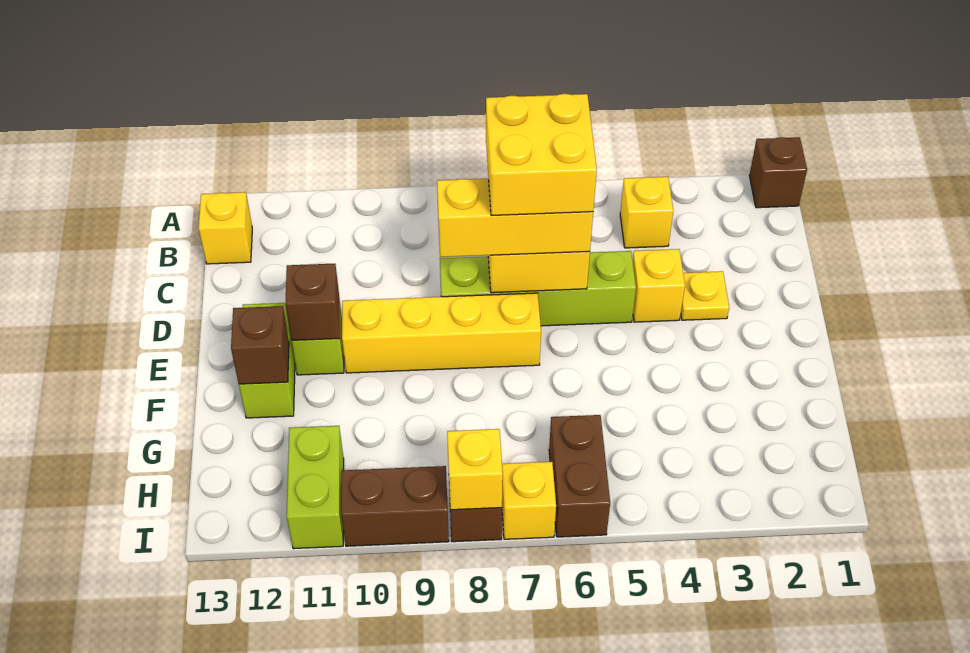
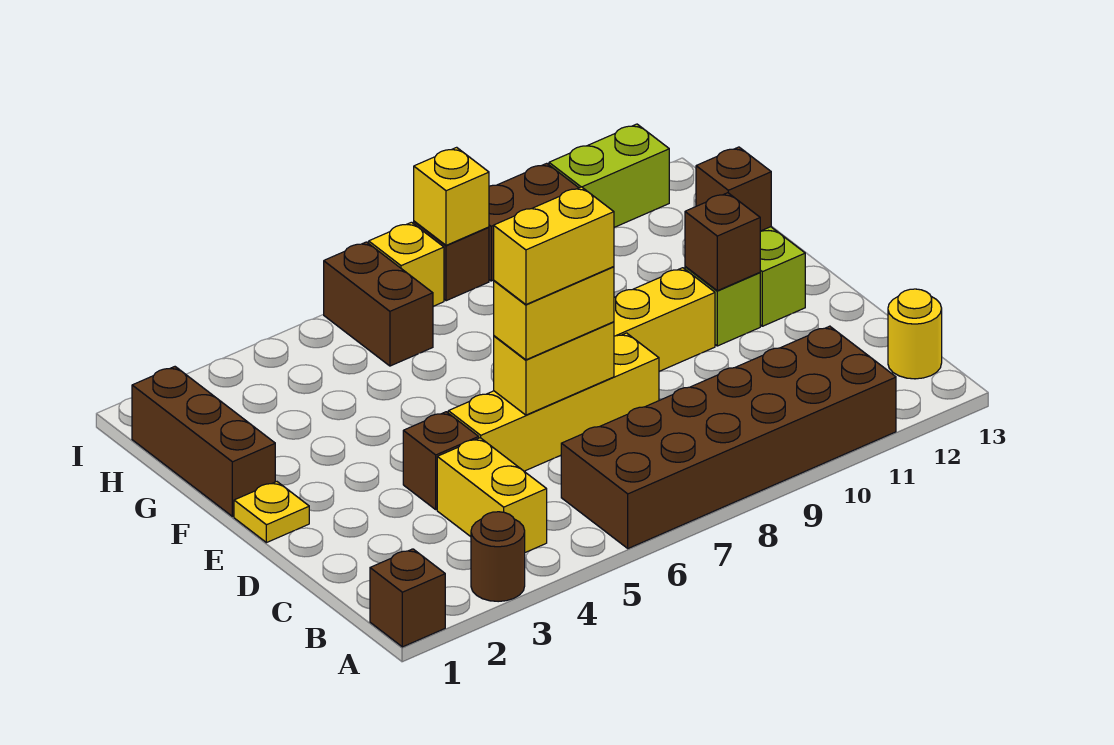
none -> brown 1x1 round brick [471,512,525,602]
none -> brown 2x6 brick [561,326,896,548]
yellow 1x1 brick [620,177,673,248] -> yellow 1x2 brick [437,438,547,552]
yellow 1x1 brick [199,192,252,264] -> yellow 1x1 round brick [888,289,942,379]
yellow 2x2 brick [486,94,597,216] -> yellow 1x2 brick [494,187,614,304]
yellow 1x1 plate [681,271,729,320] -> yellow 1x1 plate moved to [234,482,309,543]
yellow 1x1 brick [633,249,685,322] -> brown 1x1 brick [403,412,479,510]
lime 1x4 brick [440,251,636,326] -> yellow 1x4 brick [448,333,659,471]
yellow 1x3 brick [437,179,593,257] -> yellow 1x2 brick [494,267,614,360]
none -> brown 1x3 brick [132,367,275,517]
lime 1x2 brick [287,426,344,549] -> lime 1x2 brick turned to [549,124,669,227]

